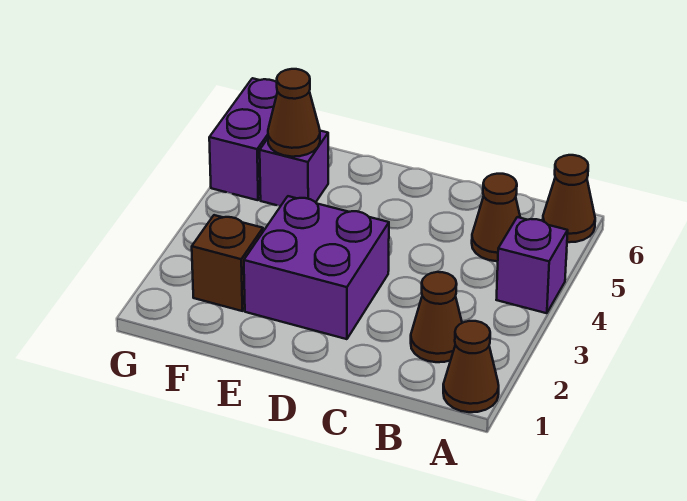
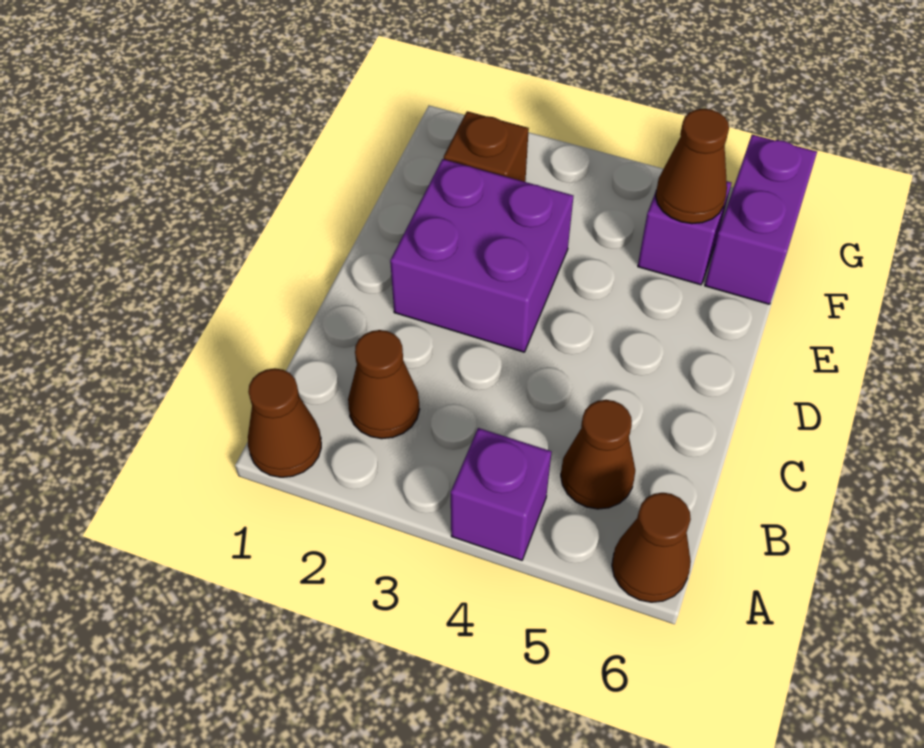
purple 1x2 brick [209,78,277,200] -> purple 1x2 brick turned to [705,135,817,304]

